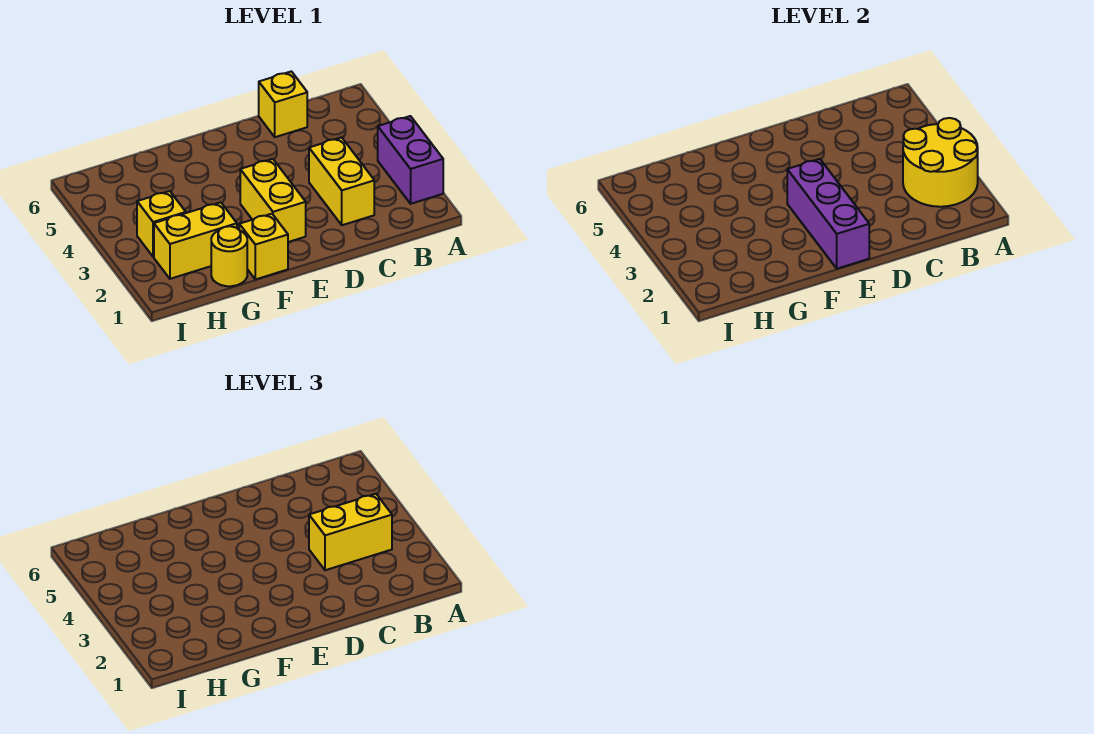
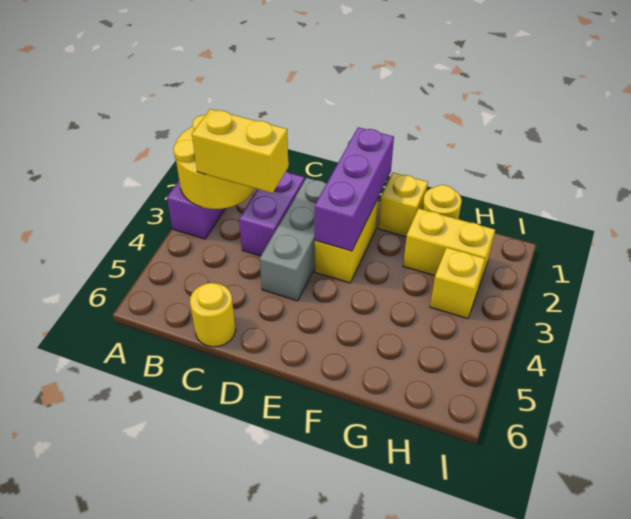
yellow 1x2 brick [309,137,374,225] -> purple 1x2 brick [239,171,305,256]
yellow 1x1 brick [259,71,307,137] -> yellow 1x1 round brick [190,283,236,347]
none -> grey 1x3 brick [260,178,327,301]

